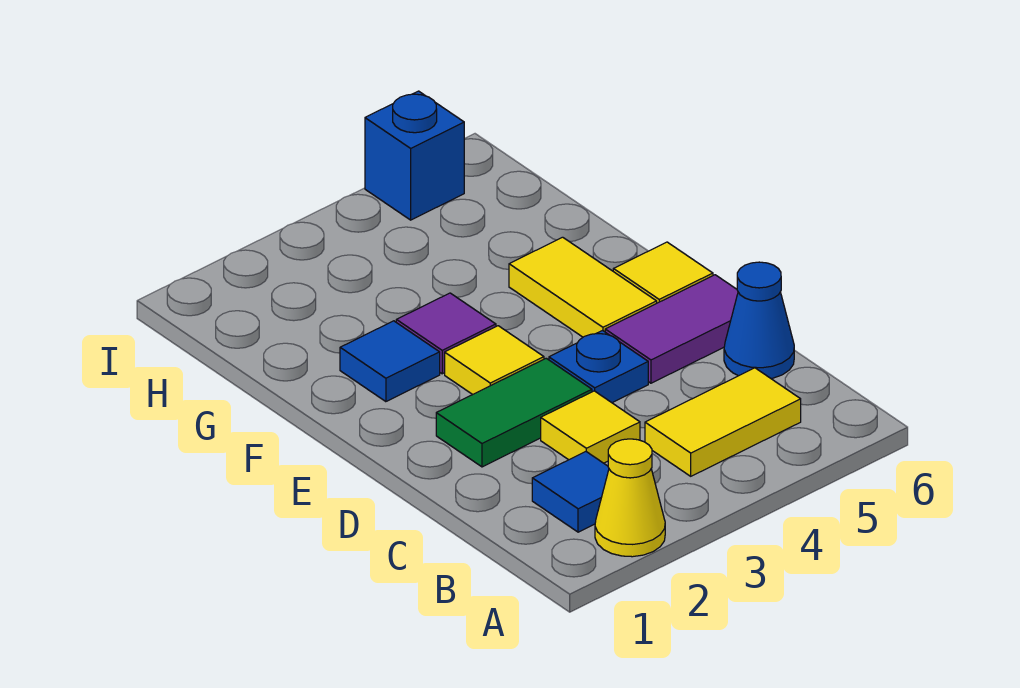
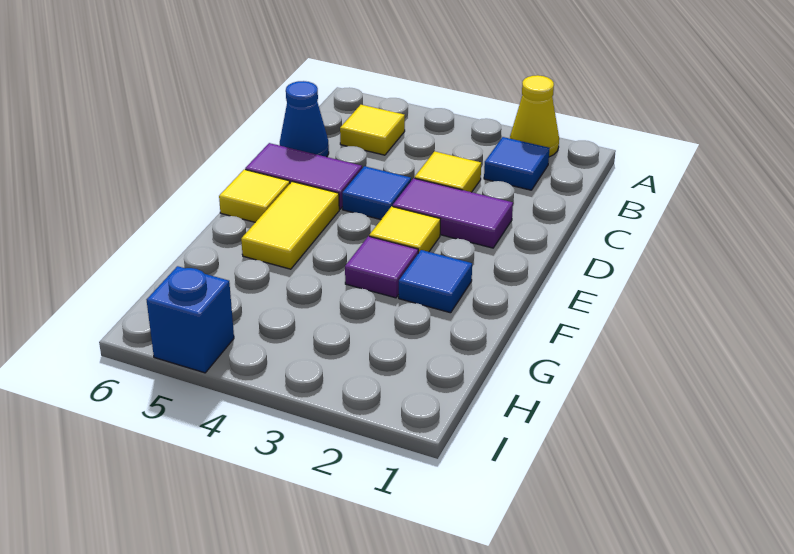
yellow 1x2 tile [645,368,801,476] -> yellow 1x1 tile [340,105,405,155]
green 1x2 tile [436,358,592,467] -> purple 1x2 tile [393,178,513,248]
blue 1x1 plate [549,331,648,403] -> blue 1x1 tile [342,166,411,220]

